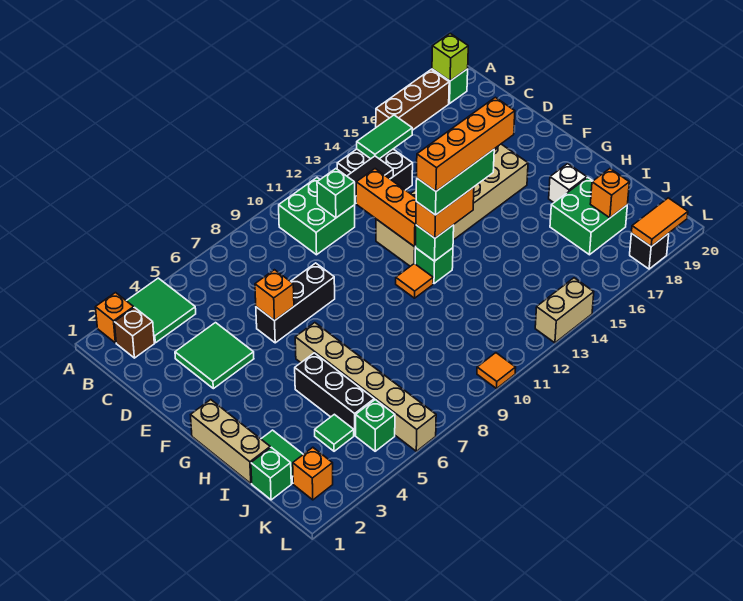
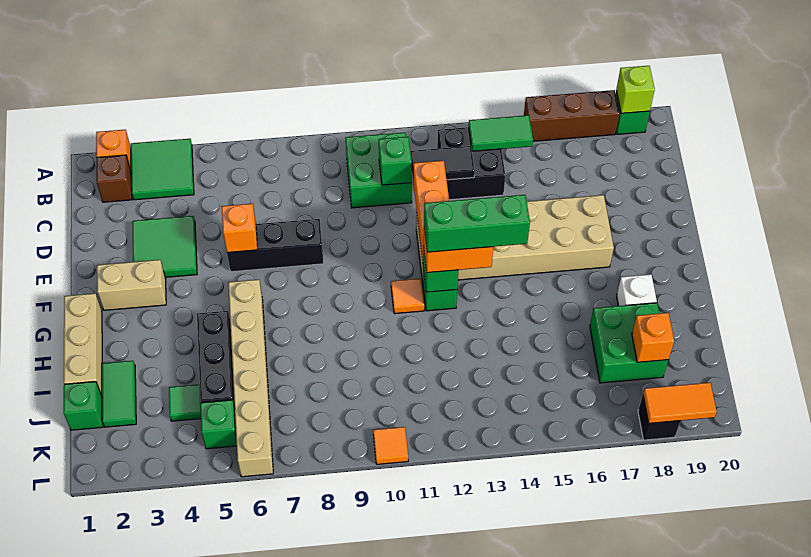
orange 1x4 brick [417,97,515,191] -> none
orange 1x1 brick [293,447,333,500] -> none
tan 1x2 brick [535,278,594,343] -> tan 1x2 brick moved to [97,260,166,310]

